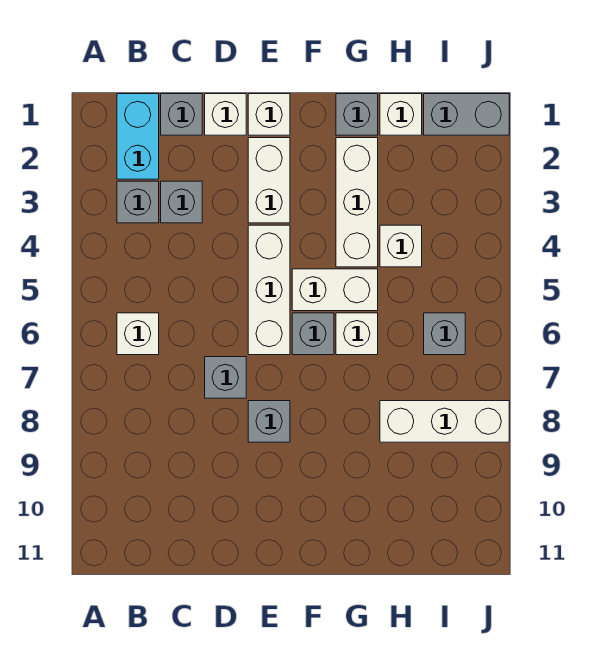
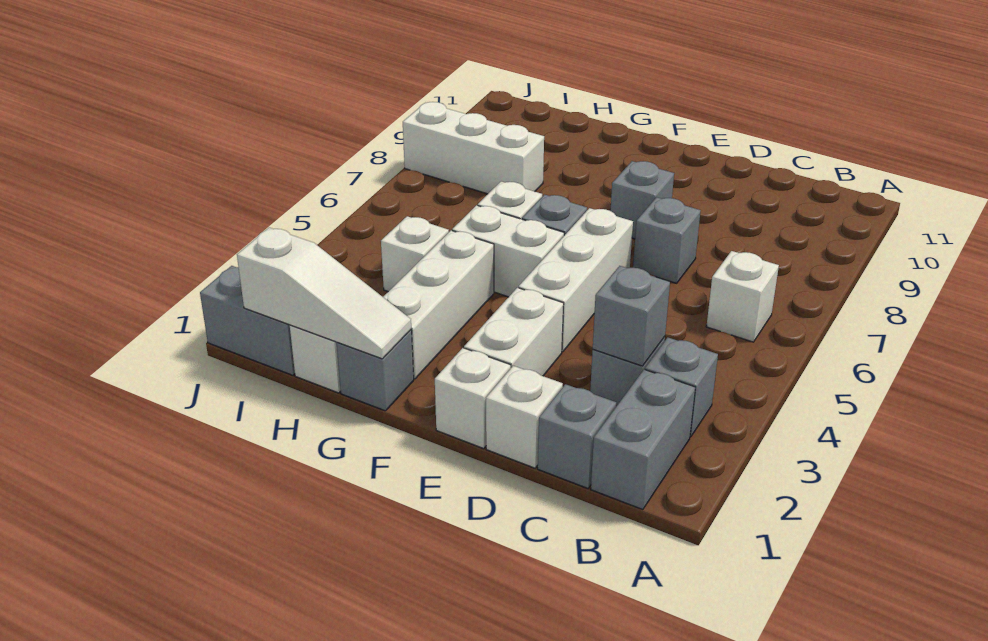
cyan 1x2 brick [117,94,159,179] -> grey 1x2 brick [591,369,695,510]
none -> white 1x3 slope [237,228,411,359]
grey 1x1 brick [424,313,465,355] -> grey 1x1 brick moved to [593,266,670,366]

